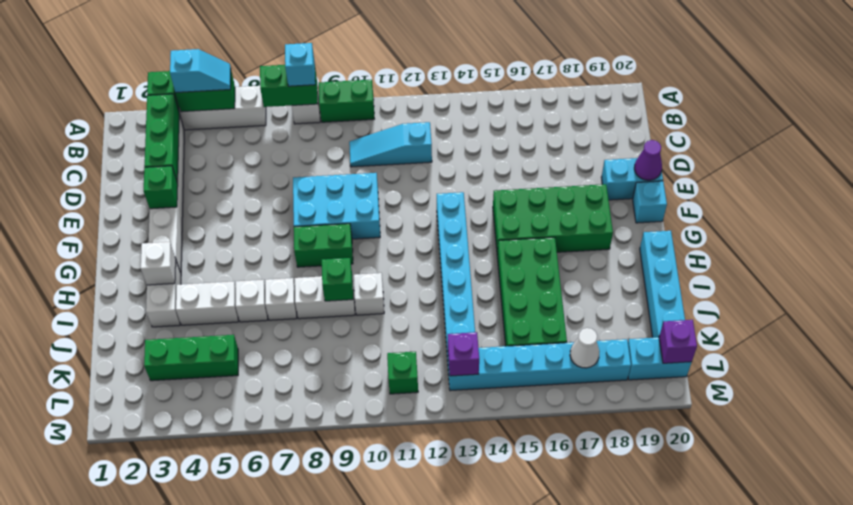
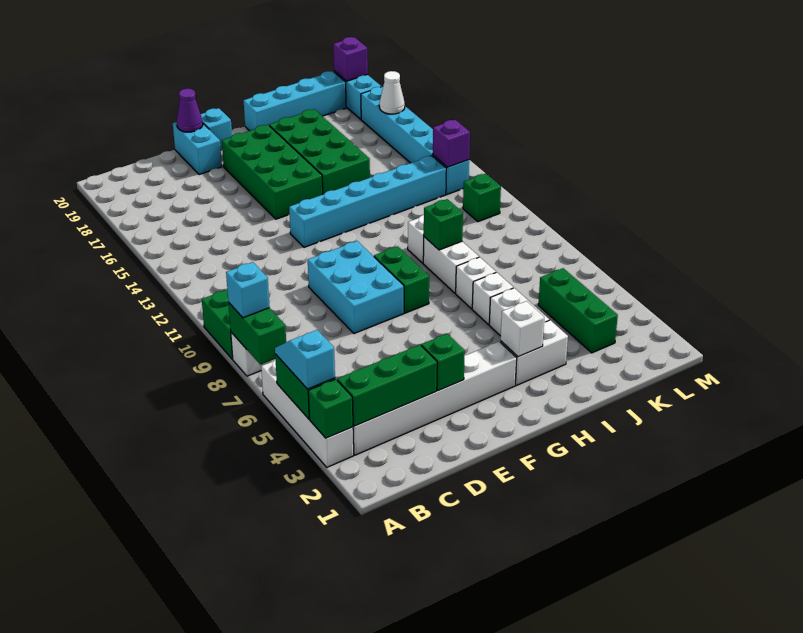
cyan 1x3 slope [349,122,432,167] -> none
green 2x4 brick [497,237,567,346] -> green 2x4 brick turned to [269,109,370,194]

